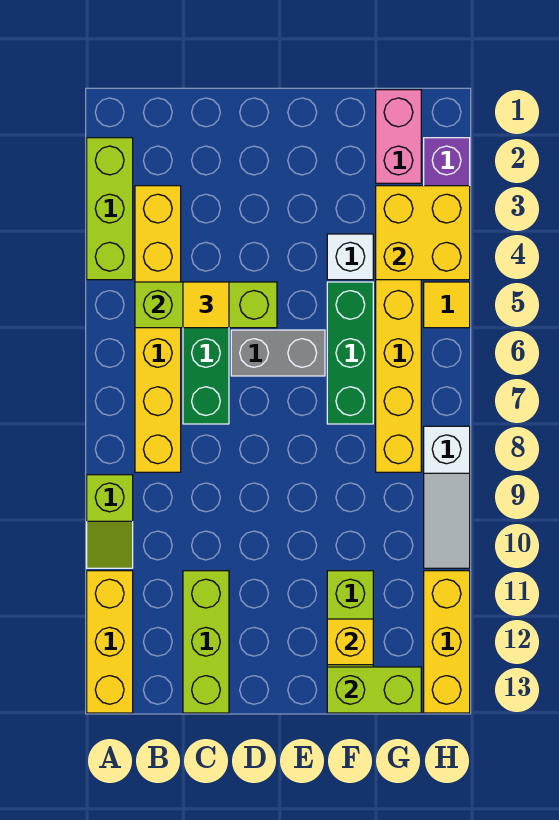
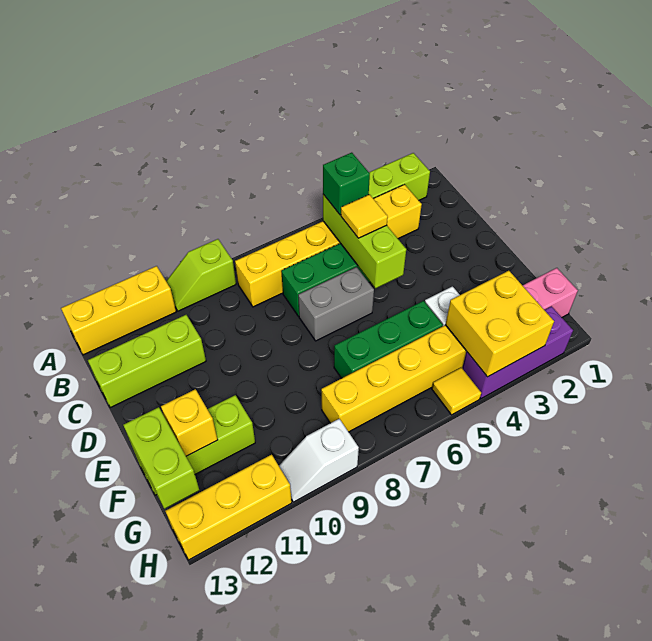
none -> green 1x1 brick [323,153,370,215]
grey 1x2 brick [231,330,325,376] -> grey 1x2 brick turned to [298,267,374,341]
white 1x3 slope [424,426,470,568] -> white 1x2 slope [279,419,359,502]

